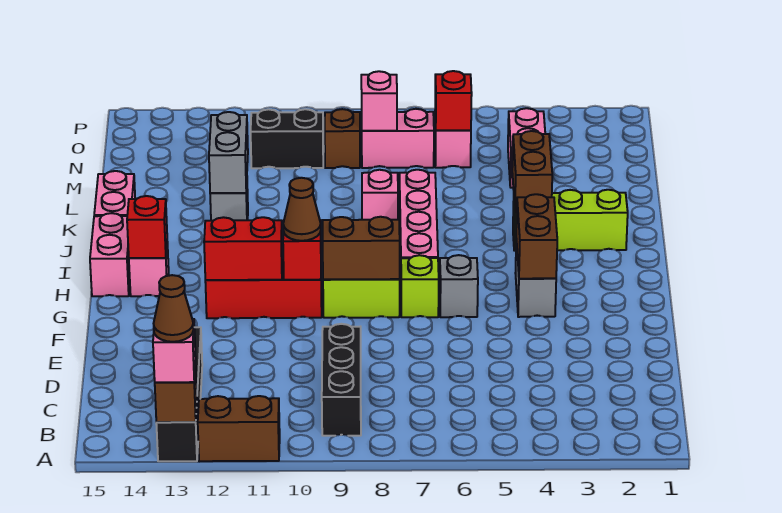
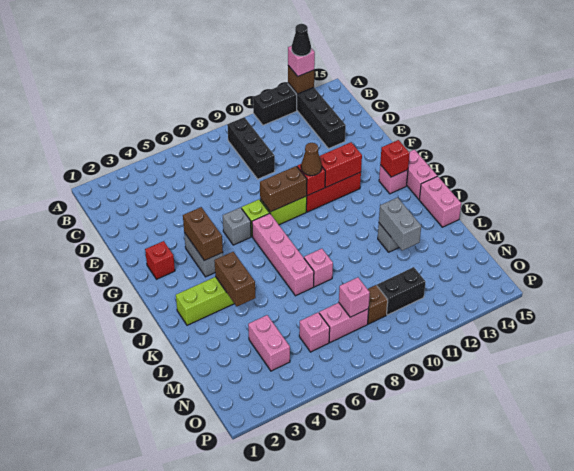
brown 1x2 brick [198,396,280,461] -> black 1x2 brick [253,83,297,125]
brown 1x1 cone [154,275,193,342] -> black 1x1 cone [292,24,311,56]
red 1x1 brick [435,71,472,130] -> red 1x1 brick moved to [145,241,175,279]

